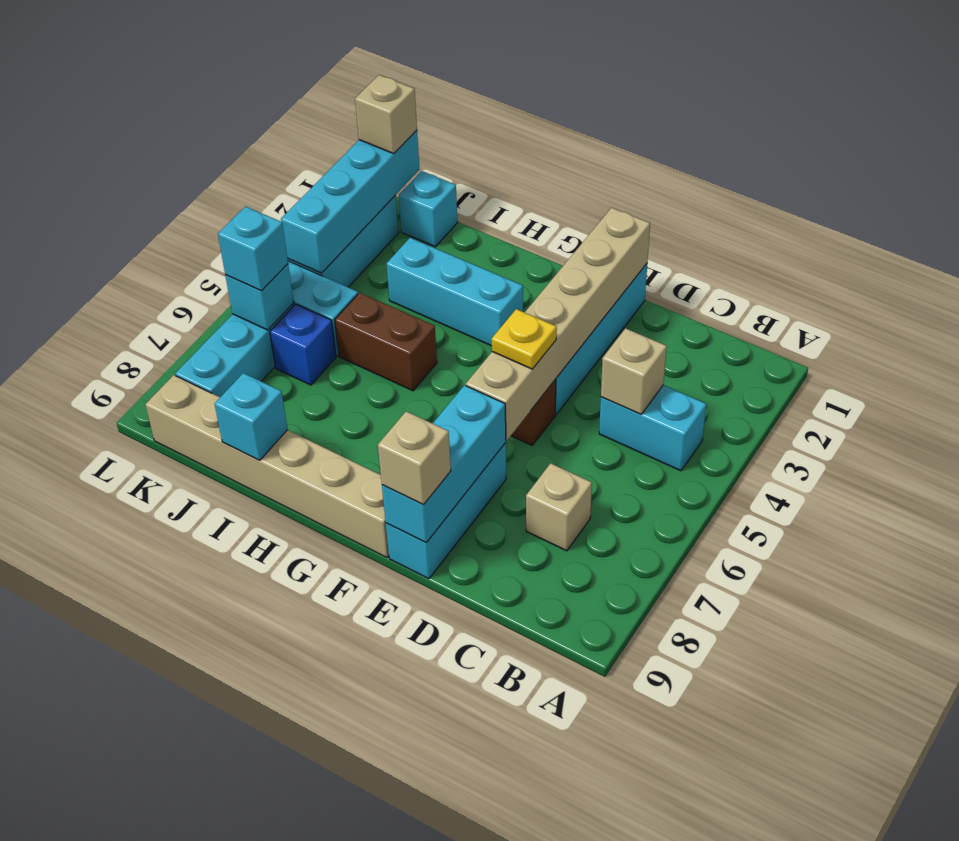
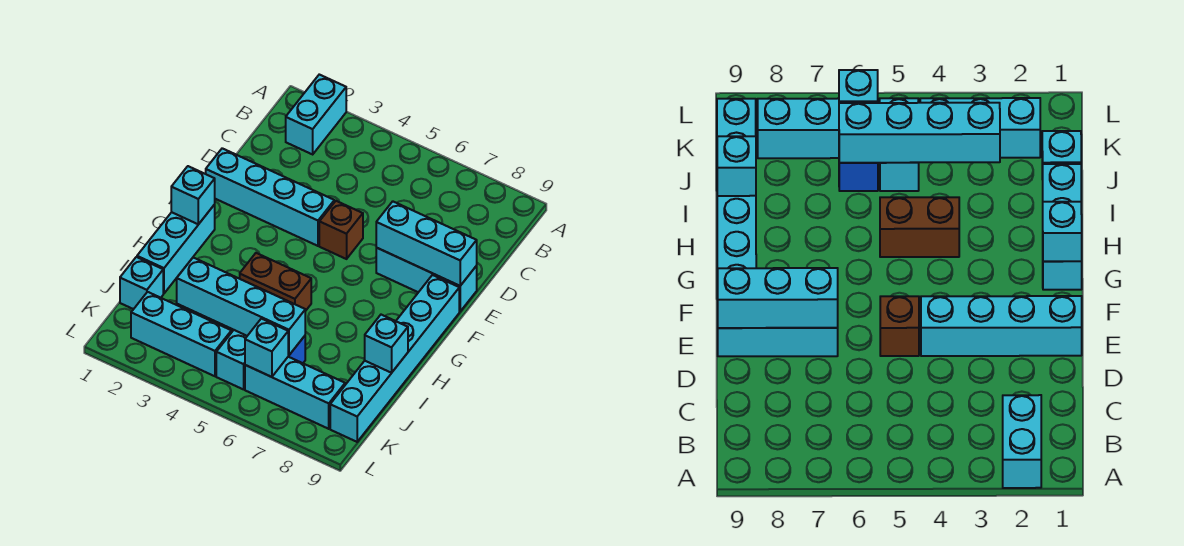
cyan 1x2 brick [599,385,706,471] -> cyan 1x2 brick moved to [286,75,346,154]
tan 1x1 brick [601,328,667,414] -> none
tan 1x1 brick [526,463,592,551] -> none
tan 1x6 brick [466,208,650,440] -> none
yellow 1x1 plate [492,309,557,369] -> none
tan 1x1 brick [378,411,451,505] -> none
tan 1x6 brick [145,375,389,557] -> cyan 1x6 brick [330,275,459,442]
cyan 1x3 brick [386,238,523,346] -> cyan 1x3 brick moved to [137,205,215,293]
brown 1x2 brick [335,293,437,391] -> brown 1x2 brick turned to [240,253,311,311]
cyan 1x4 brick [281,130,420,273] -> cyan 1x4 brick moved to [177,258,305,355]
tan 1x1 brick [355,75,417,154] -> none
cyan 1x1 brick [218,206,288,291] -> cyan 1x1 brick moved to [171,166,215,224]

